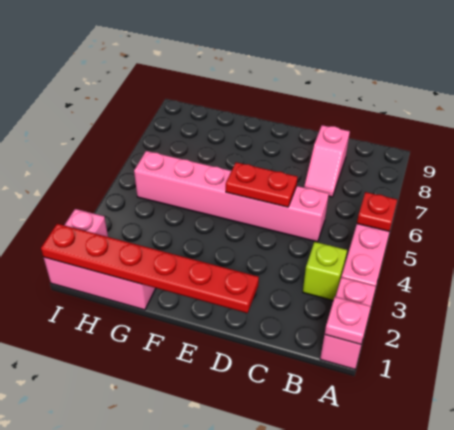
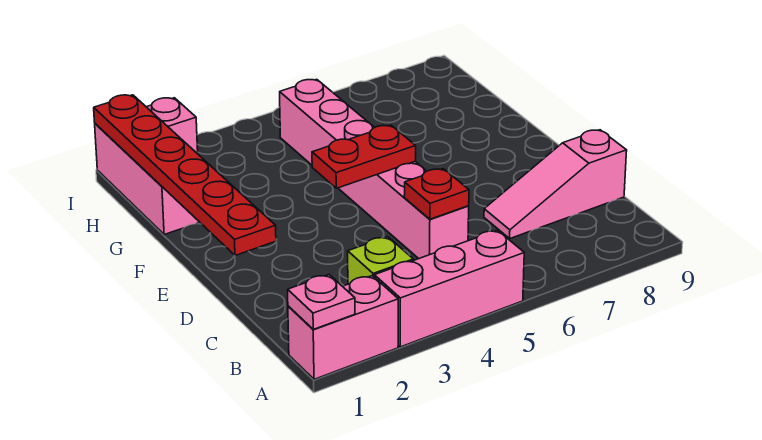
red 1x1 plate [357,192,397,232] -> red 1x1 plate moved to [404,169,469,219]
pink 1x2 slope [304,125,350,197] -> pink 1x3 slope [484,130,627,238]
red 1x2 plate [226,162,297,207] -> red 1x2 plate turned to [312,125,416,188]

